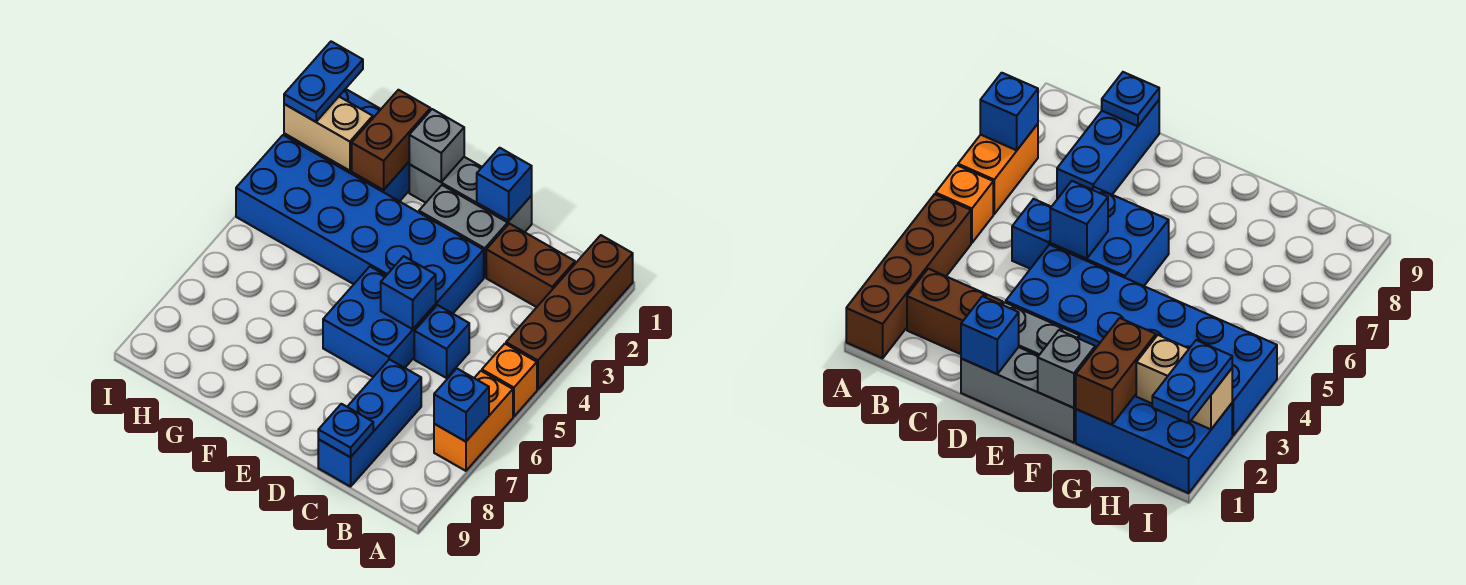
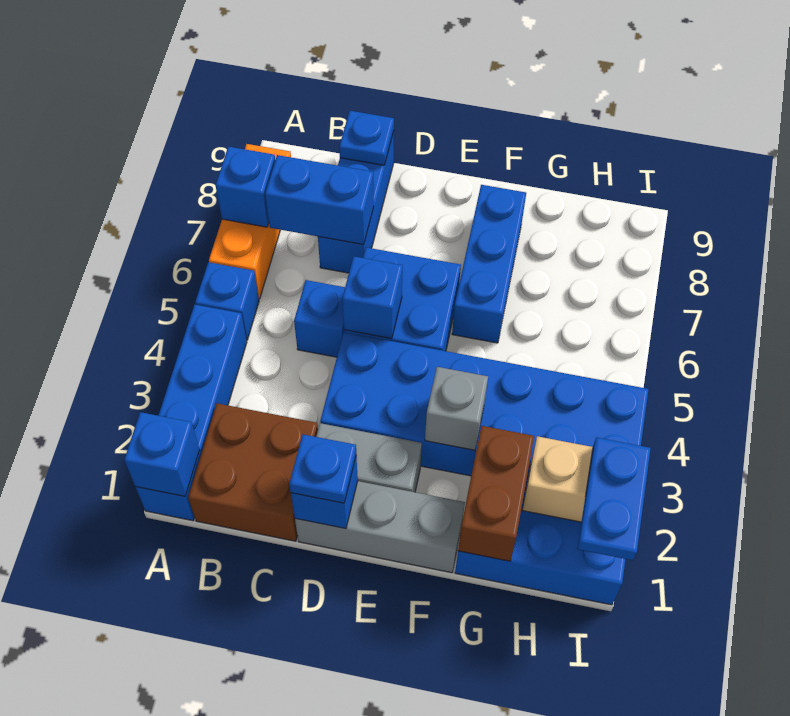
brown 1x4 brick [506,235,633,389] -> blue 1x4 brick [136,305,247,521]
none -> blue 1x1 brick [124,412,200,496]
orange 1x1 brick [482,344,537,417] -> blue 1x1 brick [195,262,259,340]
orange 1x2 brick [434,371,513,471] -> orange 1x3 brick [209,144,291,299]
brown 1x2 brick [486,224,575,307] -> brown 2x2 brick [188,403,318,541]
none -> blue 1x2 brick [265,155,374,245]
none -> blue 1x1 plate [289,434,356,503]
grey 1x1 brick [409,109,464,182] -> grey 1x1 brick moved to [425,367,488,450]
none -> blue 1x3 brick [452,185,526,343]

